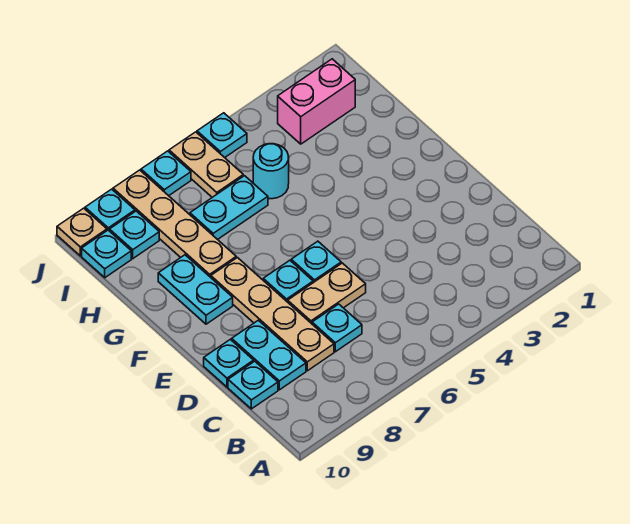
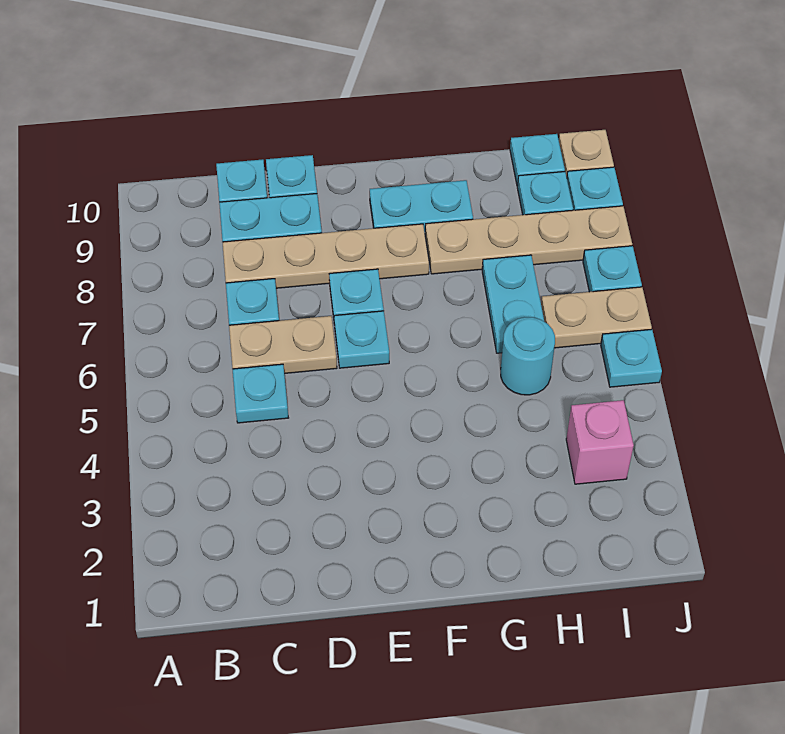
none -> cyan 1x1 plate [233,364,288,423]
tan 1x2 plate [288,263,366,324] -> tan 1x2 plate turned to [229,316,337,374]
pink 1x2 brick [278,59,355,144] -> pink 1x1 brick [566,400,634,484]

